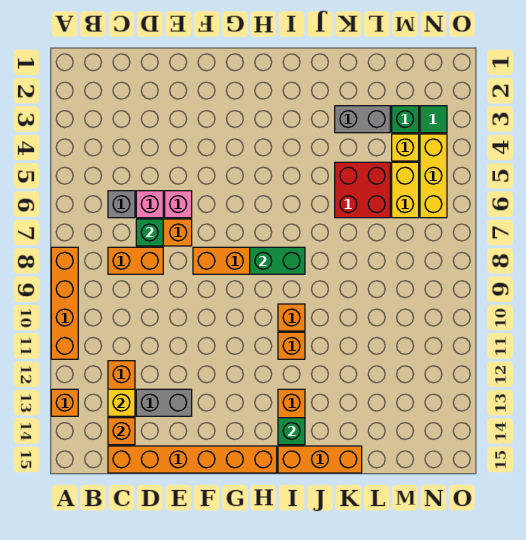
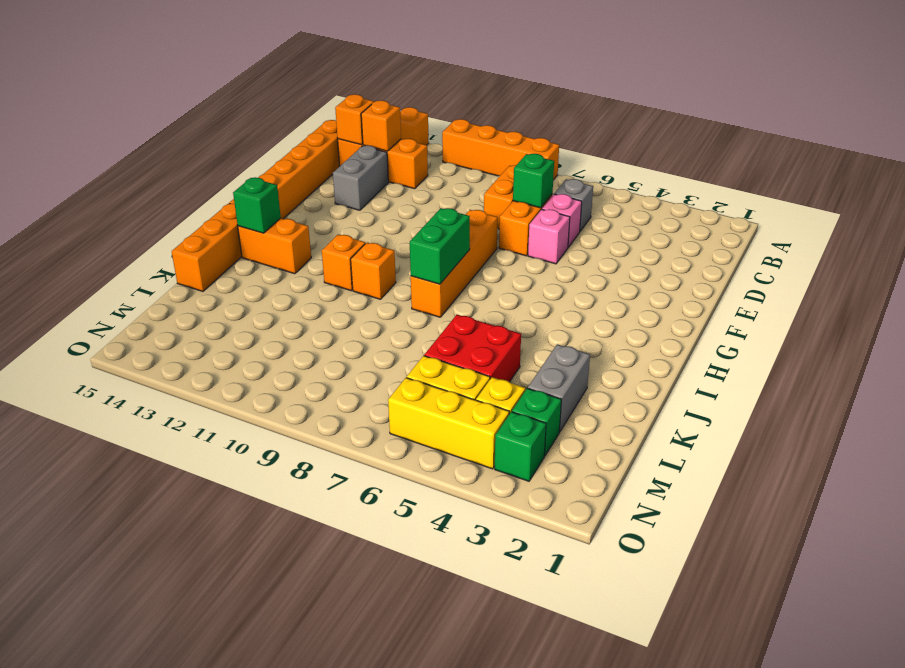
yellow 1x1 brick [108,389,135,416] -> orange 1x1 brick [361,100,401,151]
green 1x1 tile [420,106,447,133] -> green 1x1 brick [495,412,546,481]

